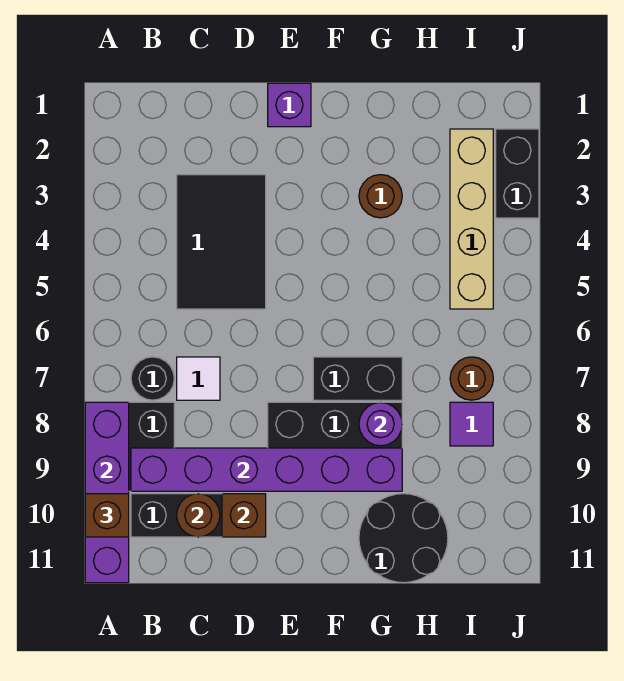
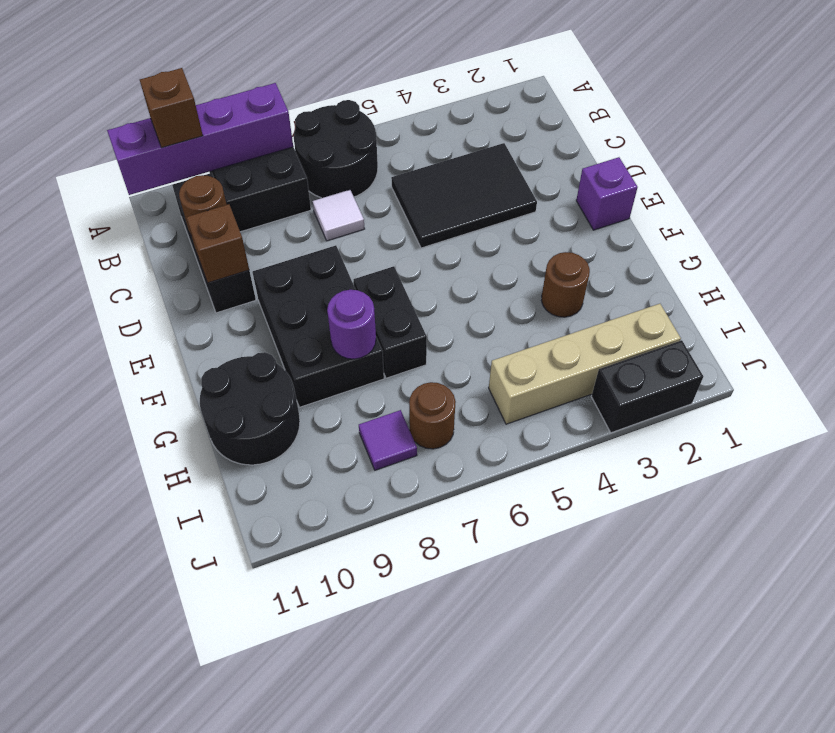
black 1x1 round brick [131,357,174,400] -> black 2x2 round brick [294,100,378,198]
purple 1x6 brick [131,448,402,491] -> none

